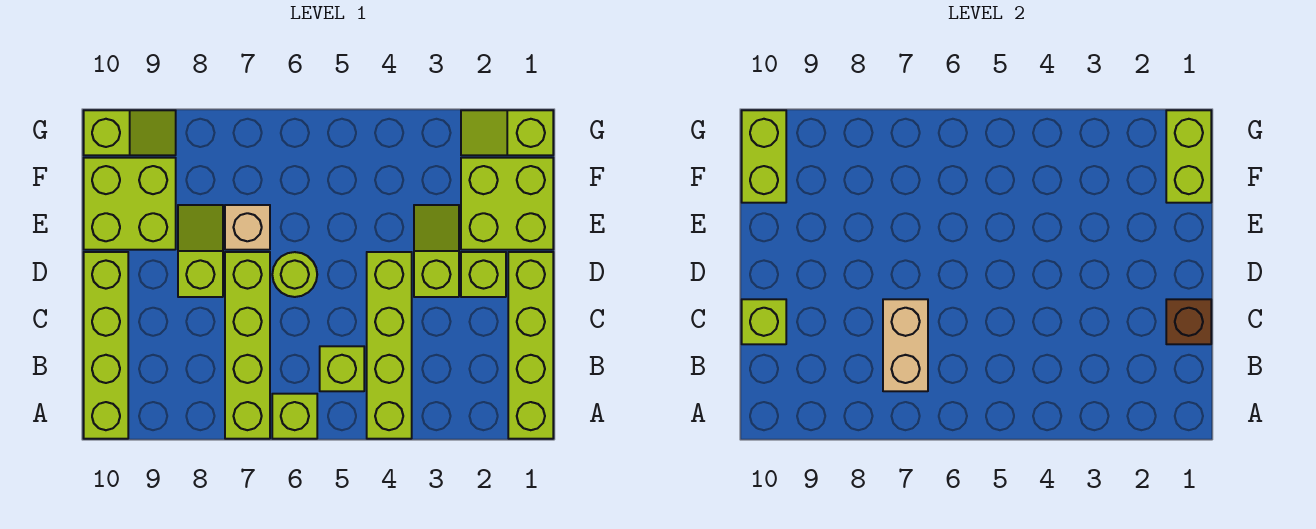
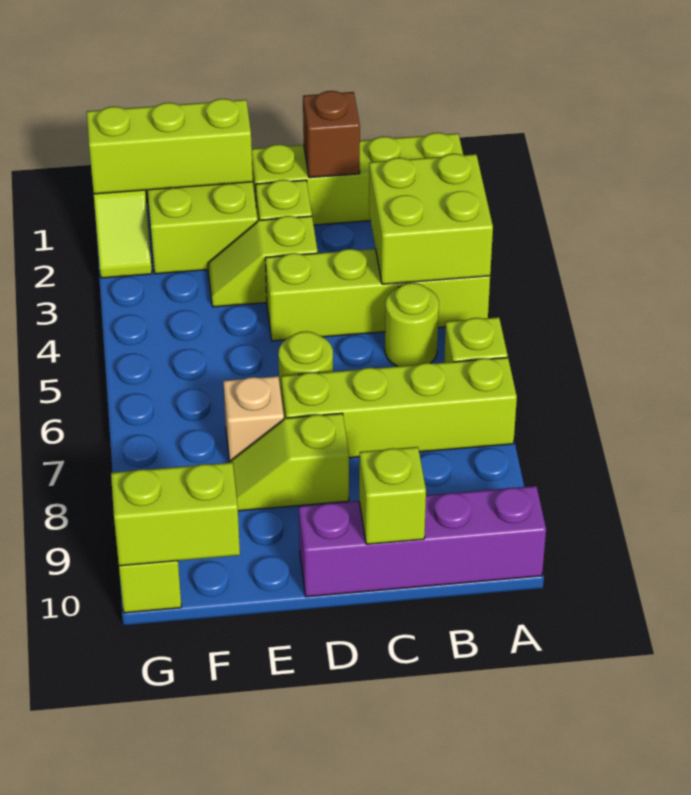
lime 1x4 brick [84,252,128,439] -> purple 1x4 brick [299,486,546,597]
lime 1x1 brick [320,346,364,391] -> lime 1x1 round brick [385,283,439,366]
tan 1x2 brick [883,299,928,391] -> none
lime 2x2 brick [84,158,176,250] -> lime 2x2 brick moved to [369,154,493,284]
lime 1x2 brick [1166,110,1211,203] -> lime 1x3 brick [87,99,253,194]

